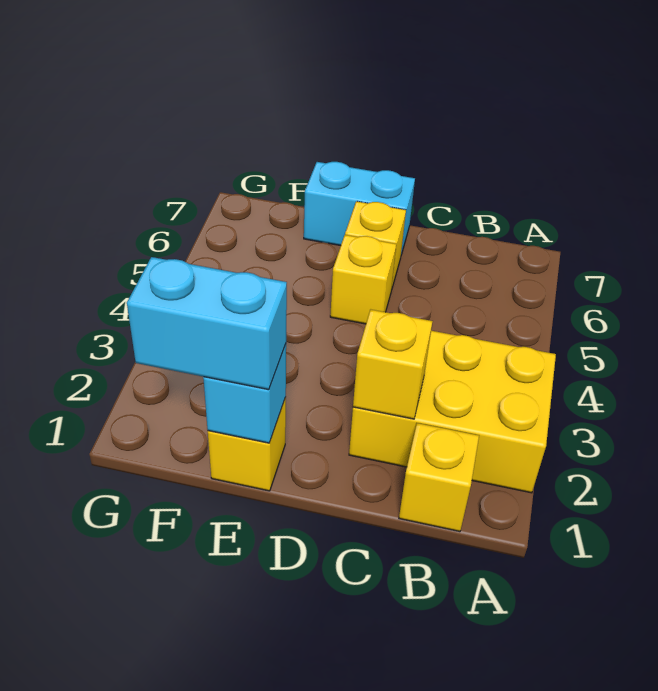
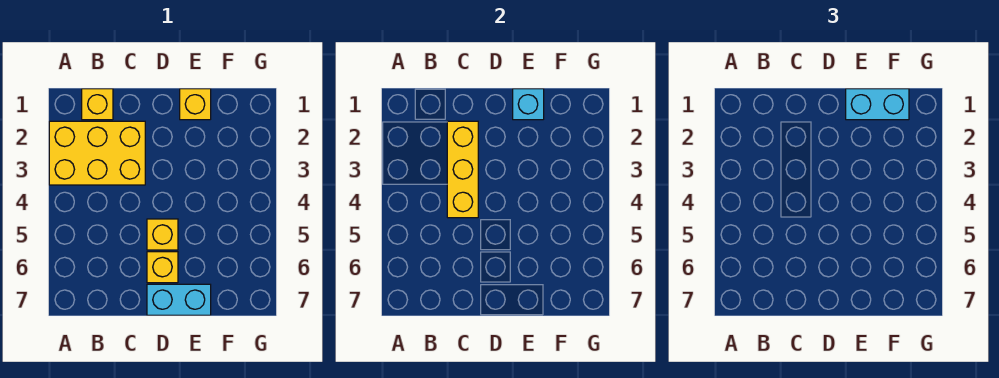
yellow 1x1 brick [353,310,433,419] -> yellow 1x3 brick [447,121,478,218]

